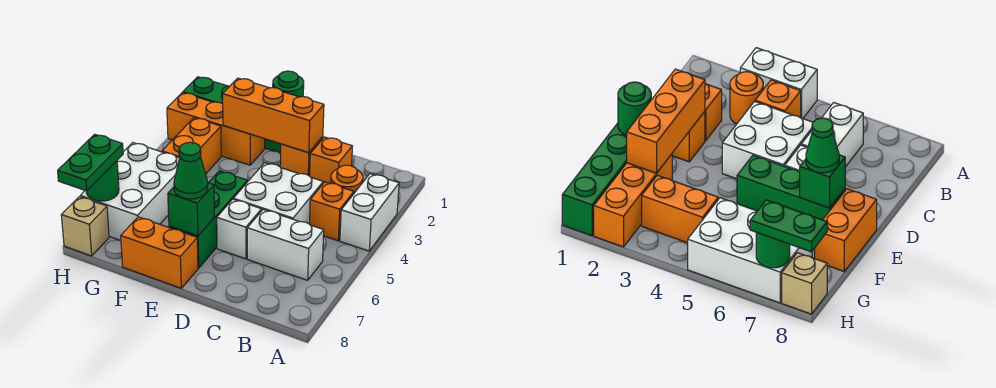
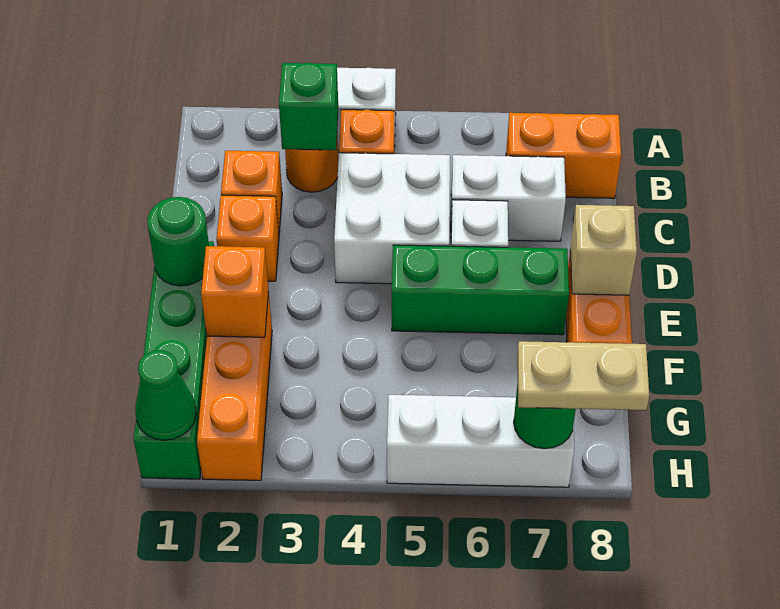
white 1x2 brick [247,210,324,280] -> white 1x2 brick turned to [451,155,566,241]
orange 1x3 brick [223,78,324,153] -> orange 1x1 brick [201,246,269,337]
green 1x1 brick [168,183,214,236] -> green 1x1 brick moved to [279,63,338,150]
green 1x1 cone [174,142,208,199] -> green 1x1 cone moved to [135,350,196,440]
orange 1x2 brick [162,118,221,174] -> orange 1x2 brick moved to [506,113,621,198]
white 2x3 brick [80,143,179,240] -> white 1x3 brick [387,395,574,487]
green 1x2 plate [58,134,123,191] -> tan 1x2 plate [517,341,649,410]
tan 1x1 brick [61,197,109,256] -> tan 1x1 brick moved to [570,205,637,295]

